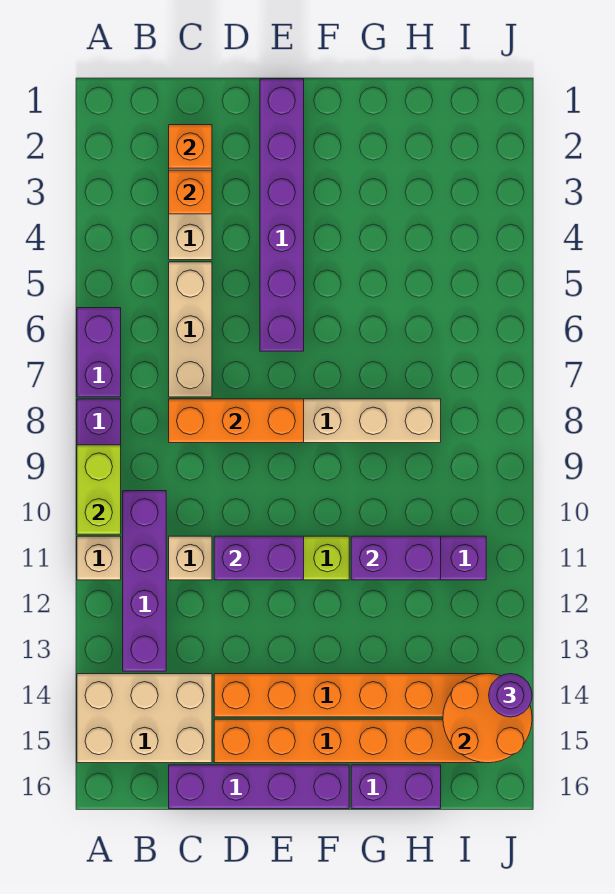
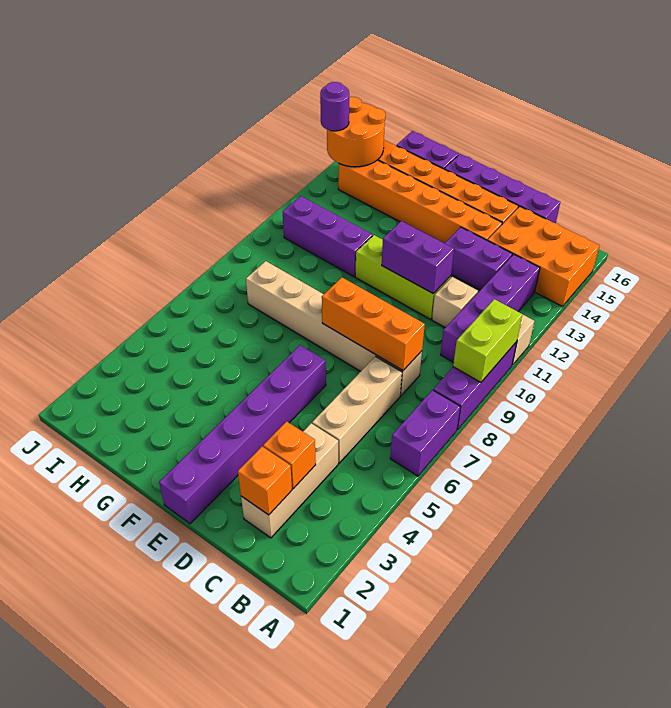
tan 2x3 brick [77,674,212,763] -> orange 2x3 brick [488,207,600,307]
purple 1x2 brick [351,536,441,580] -> purple 1x2 brick moved to [445,227,512,290]

